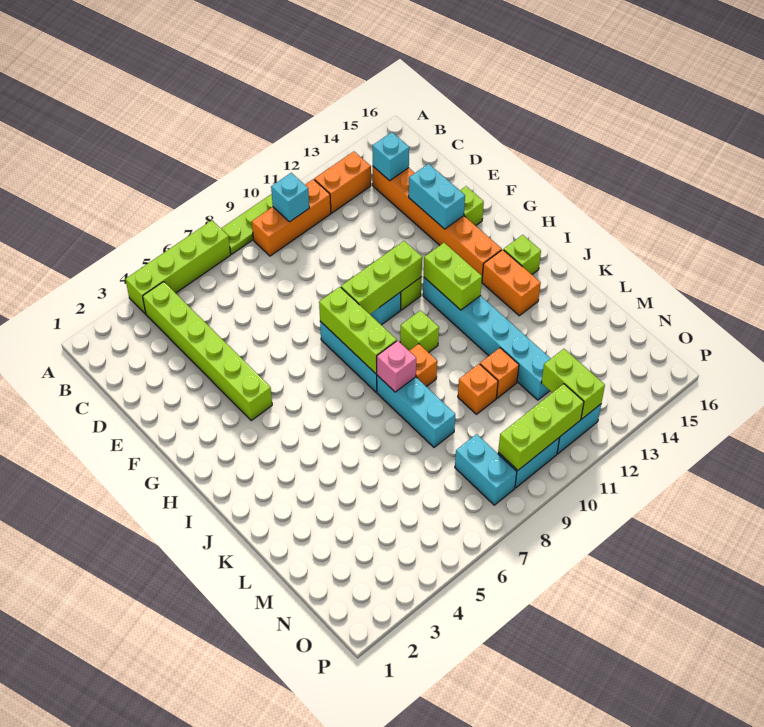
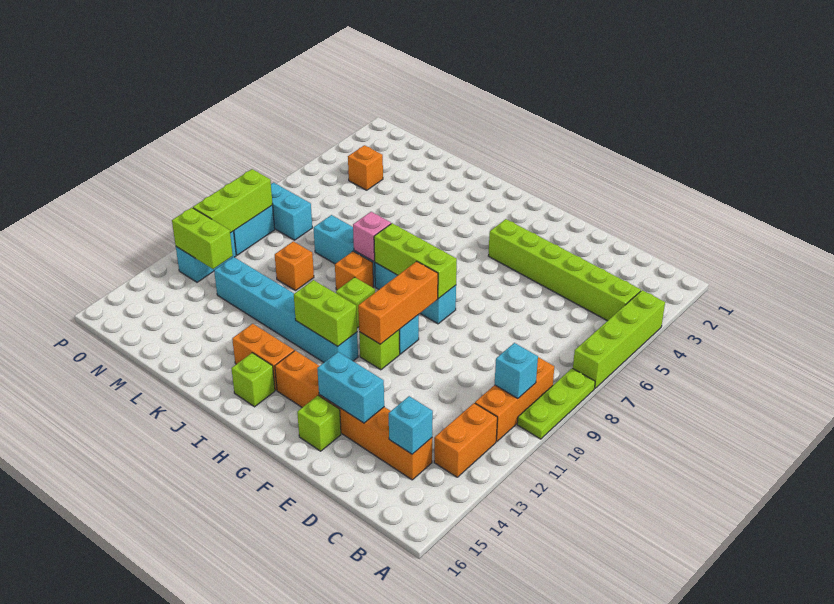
lime 1x3 brick [341,241,422,314] -> orange 1x3 brick [358,261,438,344]
orange 1x1 brick [480,348,519,398] -> orange 1x1 brick moved to [348,145,383,190]

